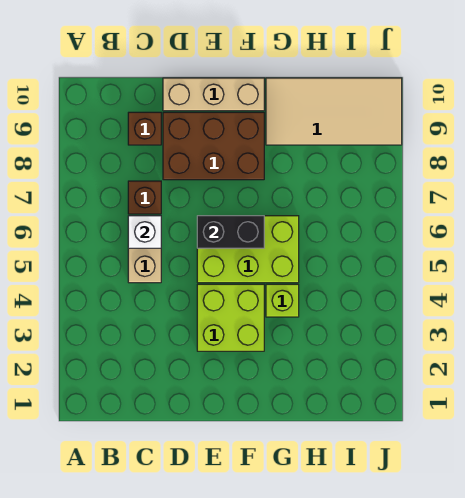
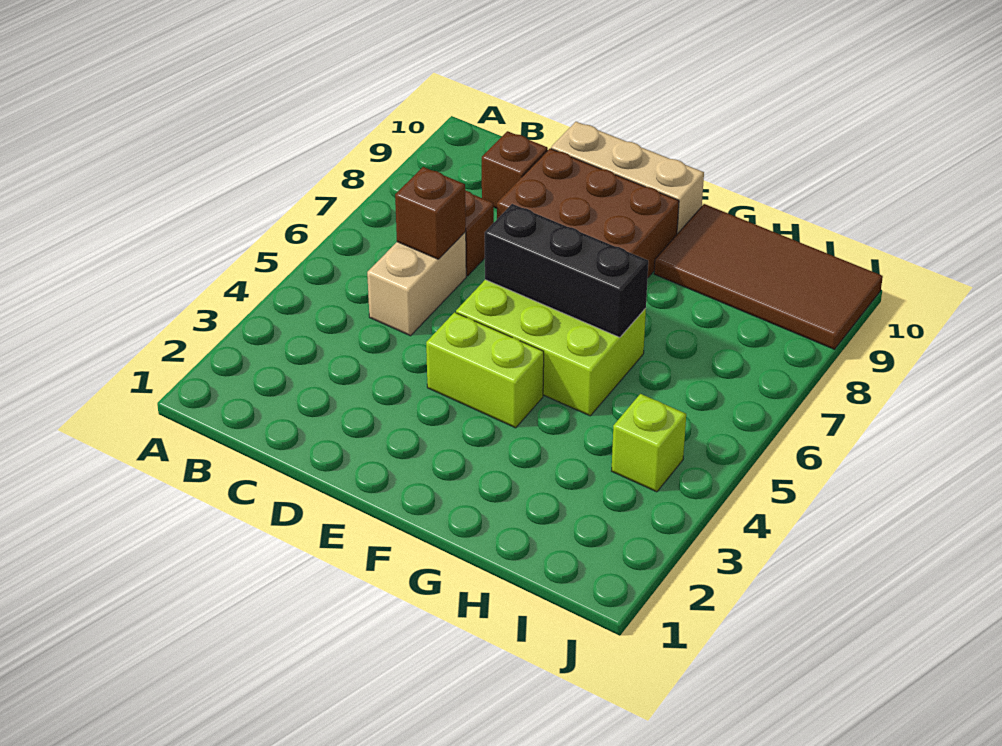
white 1x1 brick [128,216,161,248] -> brown 1x1 brick [395,167,466,259]
lime 2x2 brick [197,284,264,351] -> lime 1x2 brick [426,312,544,428]
black 1x2 brick [197,216,264,248] -> black 1x3 brick [485,204,648,337]
lime 1x1 brick [266,284,299,317] -> lime 1x1 brick moved to [612,394,686,492]
tan 2x4 tile [266,78,402,145] -> brown 2x4 tile [654,204,883,349]

